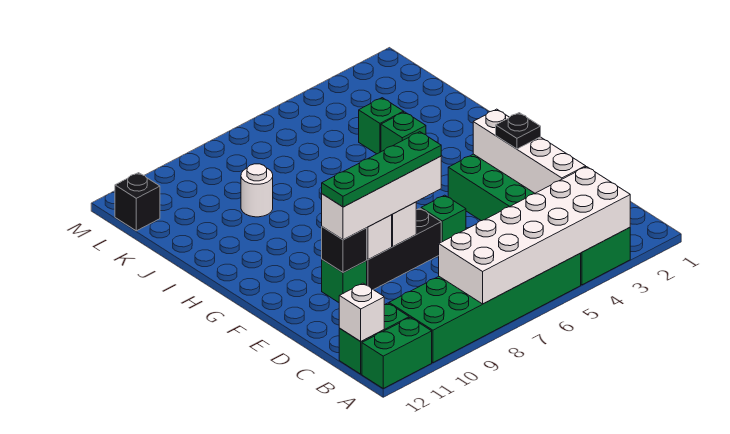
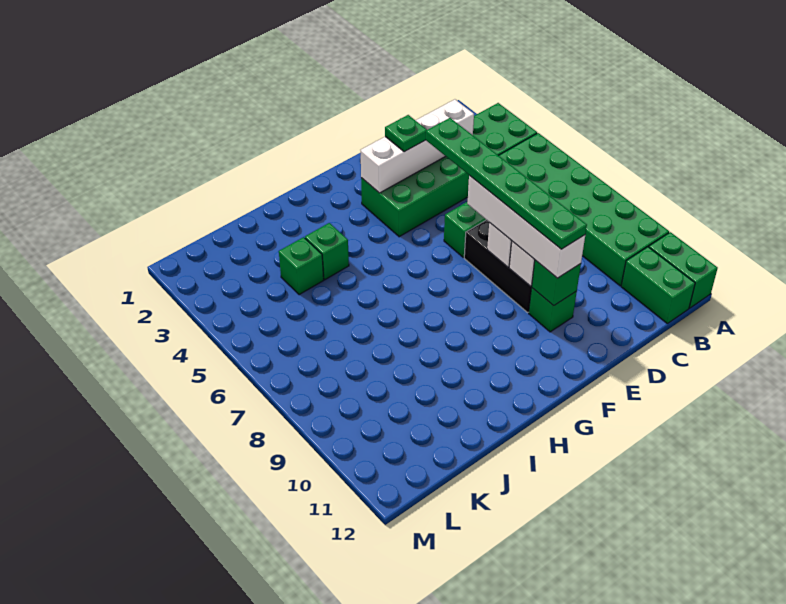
white 2x6 brick [439,167,630,304] -> none
white 1x1 brick [339,283,384,341] -> none
black 1x1 plate [496,113,541,149] -> green 1x1 plate [385,115,427,152]
green 1x4 plate [322,132,441,207] -> green 1x6 plate [426,118,587,249]
black 1x1 brick [322,227,367,273] -> green 1x1 brick [532,260,581,306]
white 1x1 round brick [241,164,273,217] -> none
black 1x1 brick [115,173,160,231] -> none

